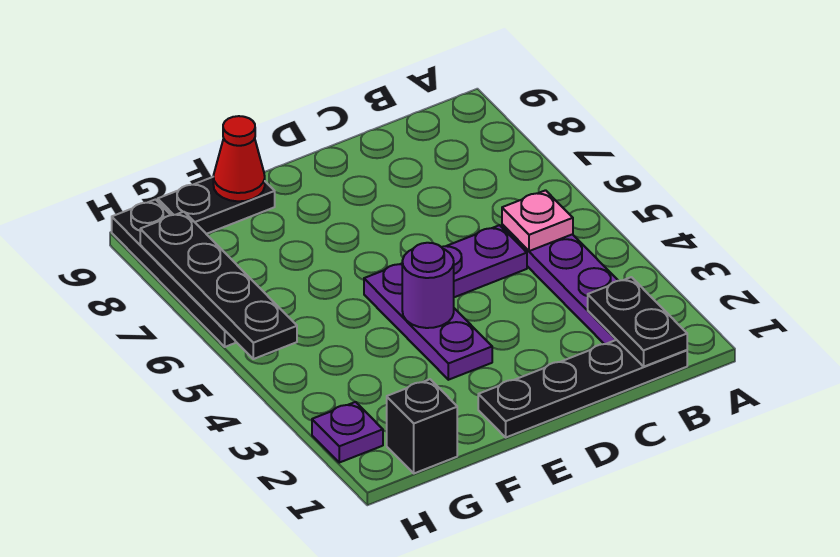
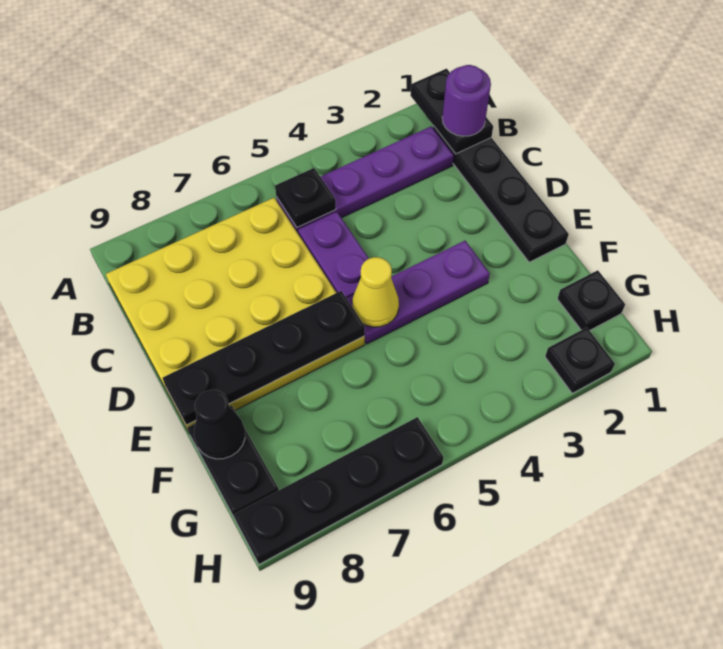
black 1x2 plate [588,277,687,367] -> black 1x2 plate turned to [410,69,493,154]
pink 1x1 plate [502,190,573,251] -> black 1x1 plate [275,168,336,228]
none -> yellow 4x4 plate [106,198,365,432]
purple 1x1 round brick [402,243,454,328] -> purple 1x1 round brick moved to [442,65,491,136]
none -> yellow 1x1 cone [352,257,399,327]
red 1x1 cone [213,116,265,201] -> black 1x1 cone [194,390,245,459]
black 1x1 brick [387,379,457,473] -> black 1x1 plate [557,270,625,331]
purple 1x1 plate [312,402,383,463] -> black 1x1 plate [545,327,615,393]
black 1x4 plate [140,212,297,359] -> black 1x4 plate moved to [163,291,365,425]

